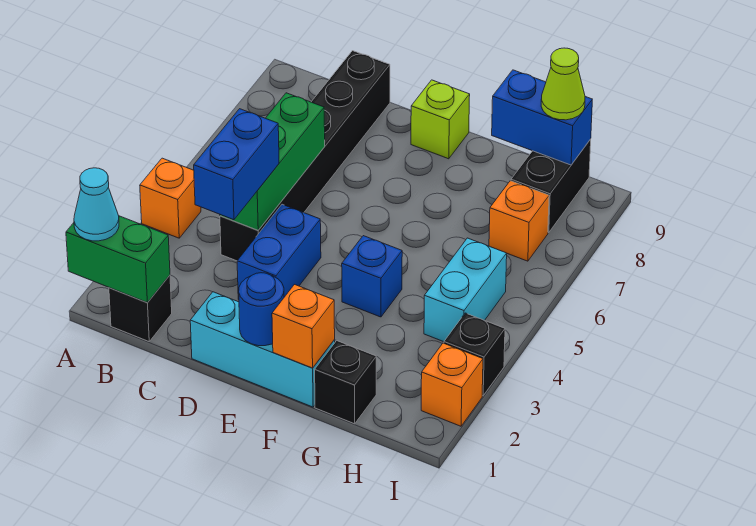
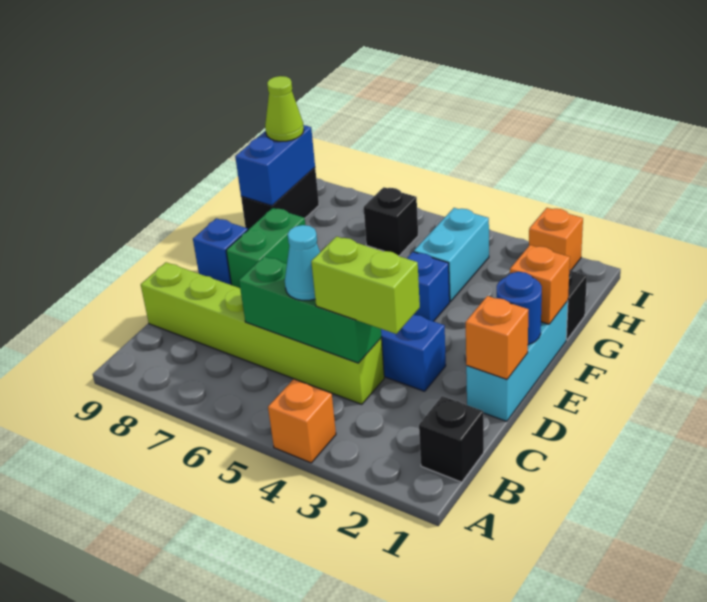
green 1x2 brick [66,216,170,303] -> green 1x2 brick moved to [226,208,305,288]
cyan 1x1 cone [74,168,119,241] -> cyan 1x1 cone moved to [285,225,320,300]
blue 1x2 brick [194,109,279,220] -> lime 1x2 brick [311,237,420,334]
black 1x6 brick [220,51,390,261] -> lime 1x6 brick [141,262,384,404]
lime 1x1 brick [411,80,470,159] -> blue 1x1 brick [193,218,248,285]
cyan 1x2 brick [424,238,507,342] -> cyan 1x2 brick turned to [414,208,489,302]
orange 1x1 brick [489,181,549,261] -> orange 1x1 brick moved to [466,296,529,380]
black 1x2 brick [511,139,591,233] -> black 1x2 brick turned to [241,168,319,230]
black 1x1 brick [444,313,505,396] -> black 1x1 brick moved to [364,187,418,256]

